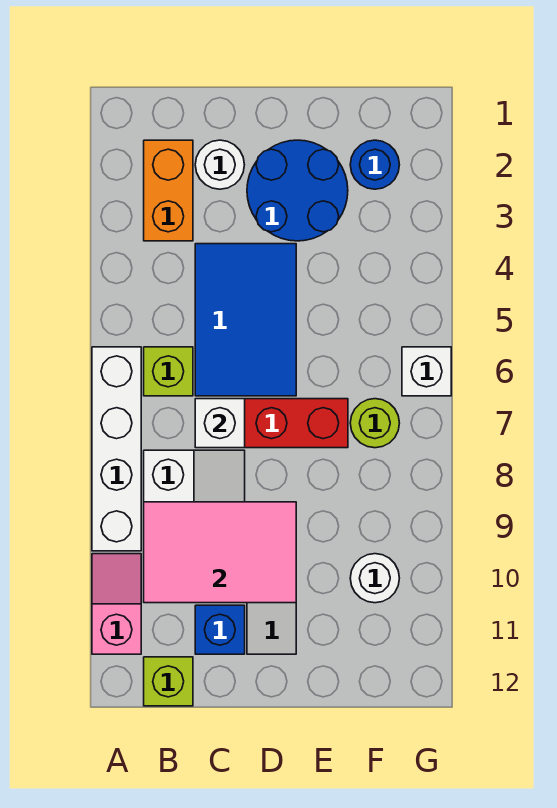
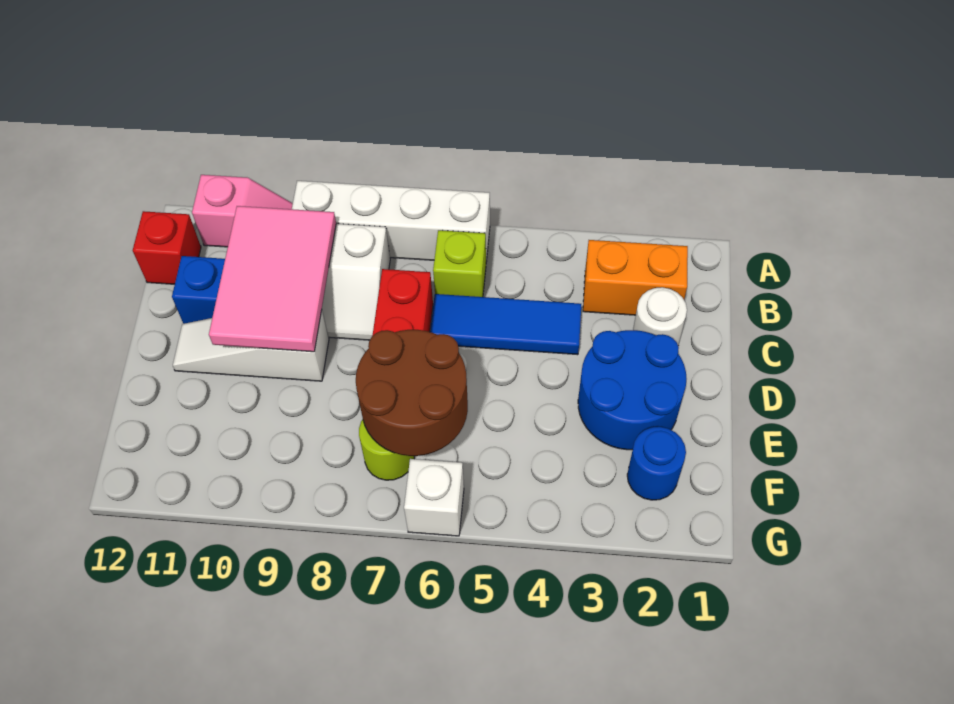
lime 1x1 brick [144,657,193,706] -> red 1x1 brick [133,211,201,284]
blue 2x3 tile [195,244,296,396] -> blue 1x3 tile [430,294,581,355]
white 1x1 brick [195,399,245,448] -> none
none -> brown 2x2 round brick [356,329,468,456]
white 1x1 round brick [350,554,399,603] -> none

